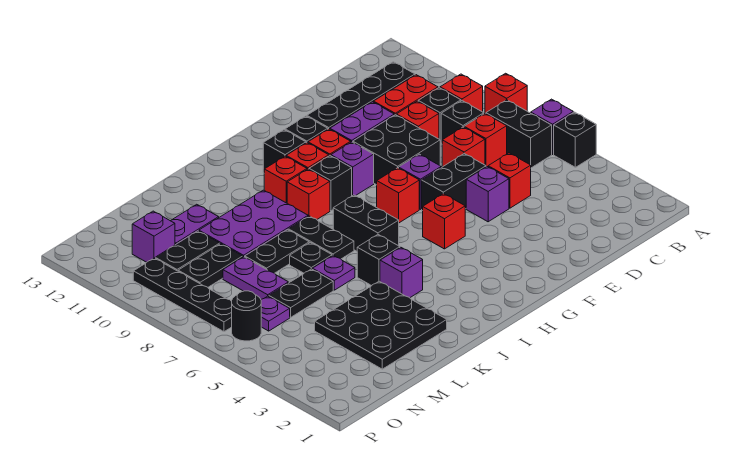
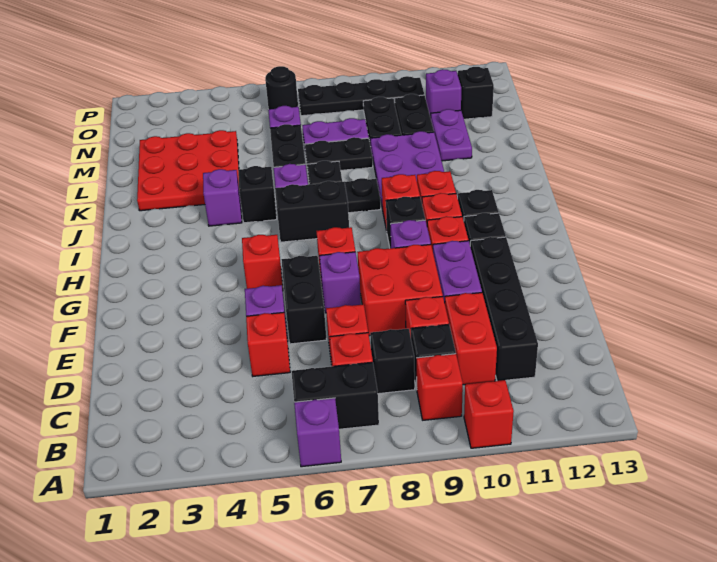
black 1x1 brick [554,112,596,167] -> black 1x1 brick moved to [458,67,494,119]
red 1x1 brick [485,73,527,114] -> red 1x1 brick moved to [464,380,514,448]
black 2x2 brick [353,115,440,185] -> red 2x2 brick [357,244,443,336]
black 3x3 plate [315,281,447,369] -> red 3x3 plate [137,130,239,211]
black 1x2 plate [245,230,309,273] -> black 1x2 plate turned to [305,137,373,170]

